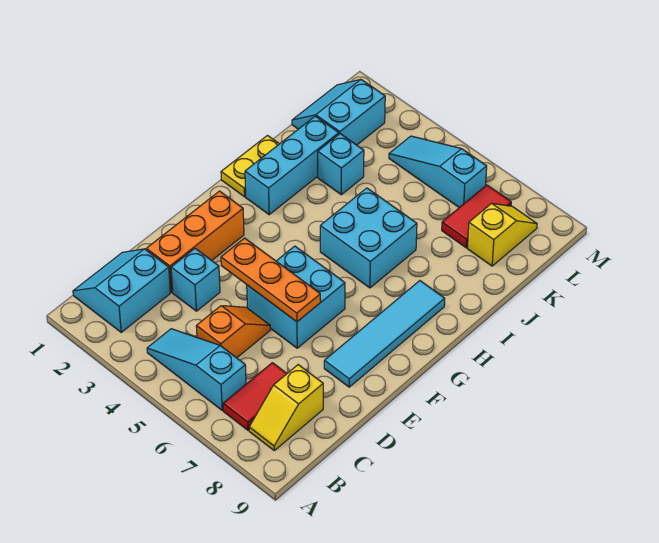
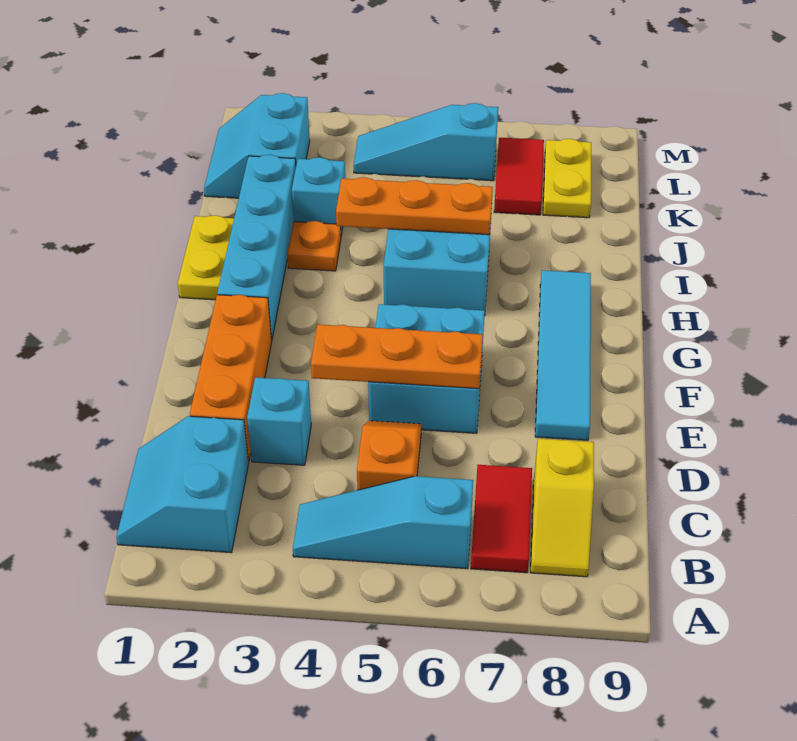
cyan 1x3 brick [245,116,339,215] -> cyan 1x4 brick [217,155,296,340]
none -> orange 1x1 plate [287,221,341,271]
none -> orange 1x3 plate [336,177,493,235]
yellow 1x2 slope [467,203,537,266] -> yellow 1x2 plate [543,139,591,218]

